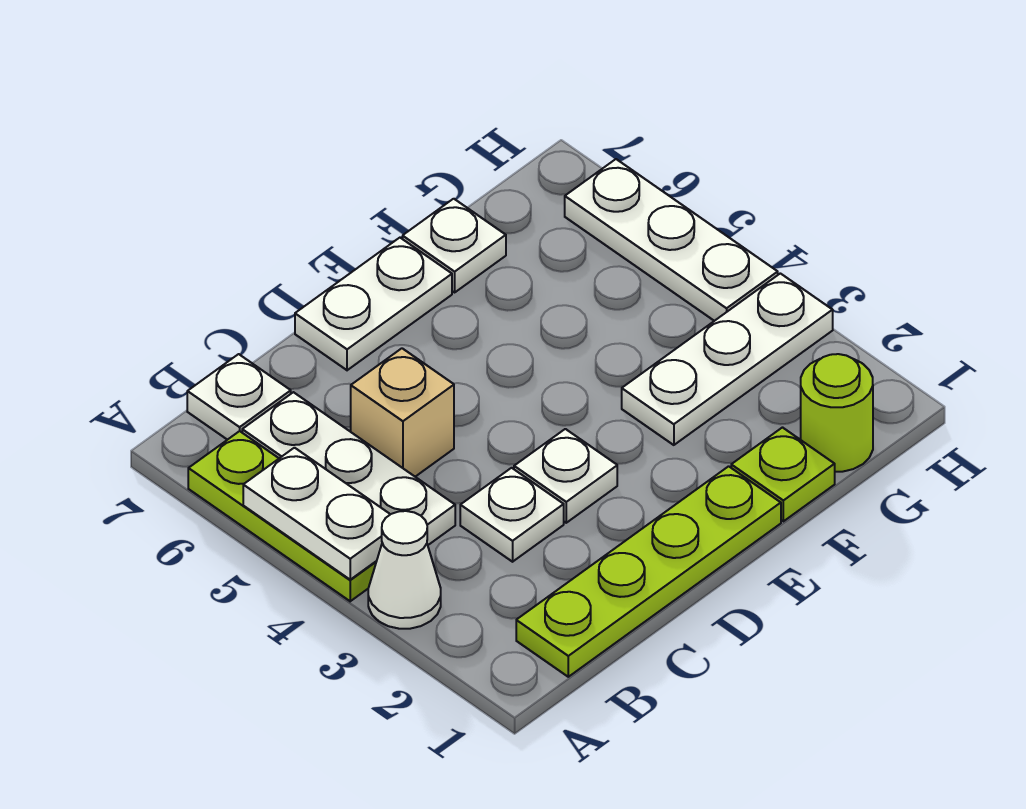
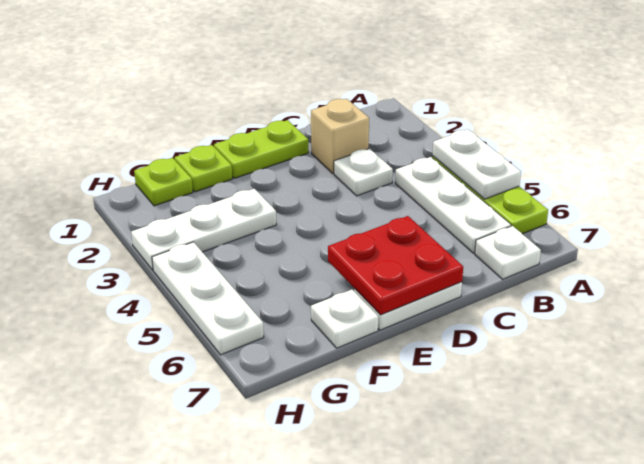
white 1x1 cone [368,511,441,629] -> none
lime 1x4 plate [516,466,781,677] -> lime 1x2 plate [214,120,308,178]
tan 1x1 brick [351,348,454,477] -> tan 1x1 brick moved to [311,99,369,174]
white 1x1 plate [514,429,617,523] -> none
none -> red 2x2 plate [328,216,463,315]
lime 1x1 round brick [801,354,873,472] -> lime 1x1 plate [134,158,193,206]

